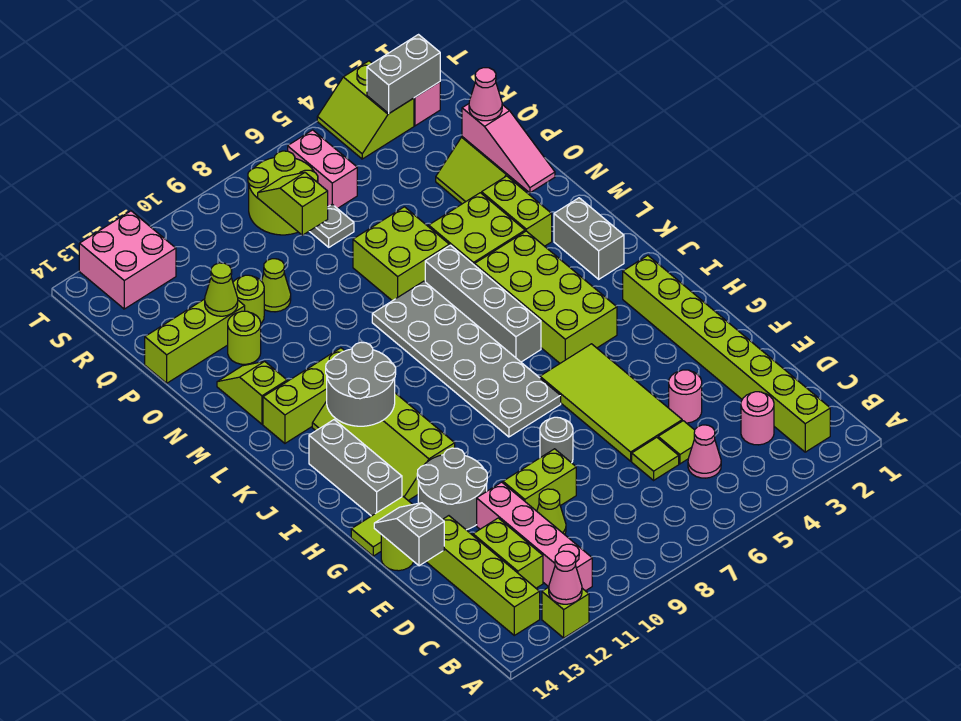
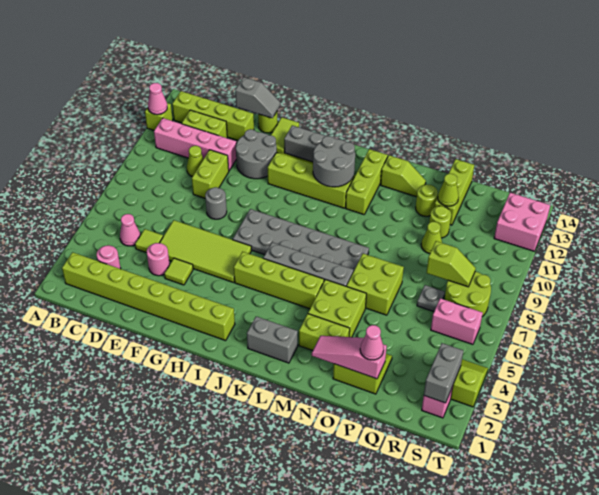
lime 1x1 tile [632,437,679,480] -> lime 1x1 tile moved to [165,258,193,285]
lime 2x4 brick [475,231,617,363] -> lime 1x4 brick [234,252,324,309]

